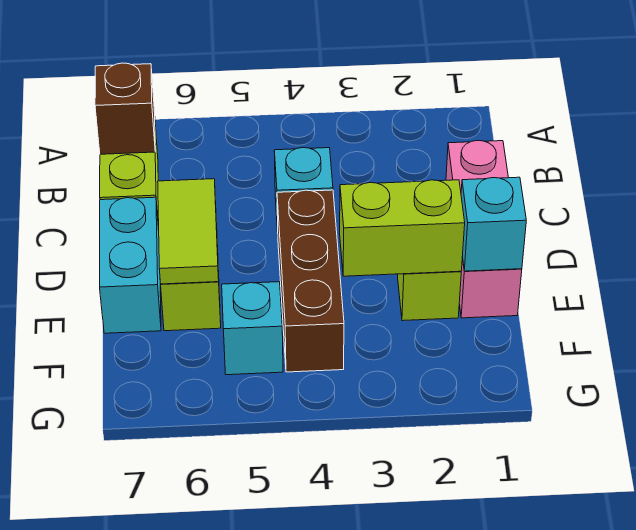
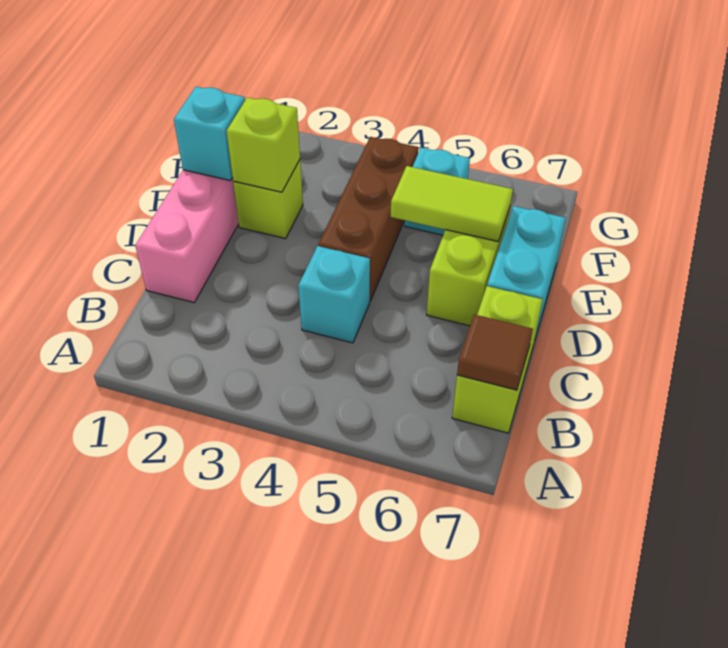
brown 1x1 brick [95,63,155,154] -> brown 1x1 tile [457,314,533,390]
lime 1x2 tile [158,179,219,284] -> lime 1x2 tile turned to [391,166,513,241]
lime 1x2 brick [340,180,465,276] -> lime 1x1 brick [227,97,300,192]

